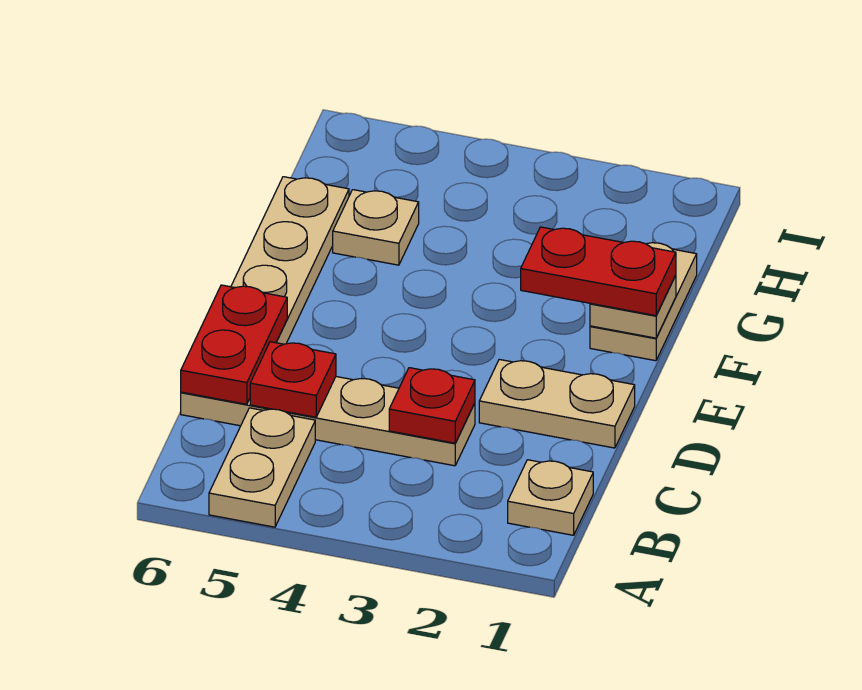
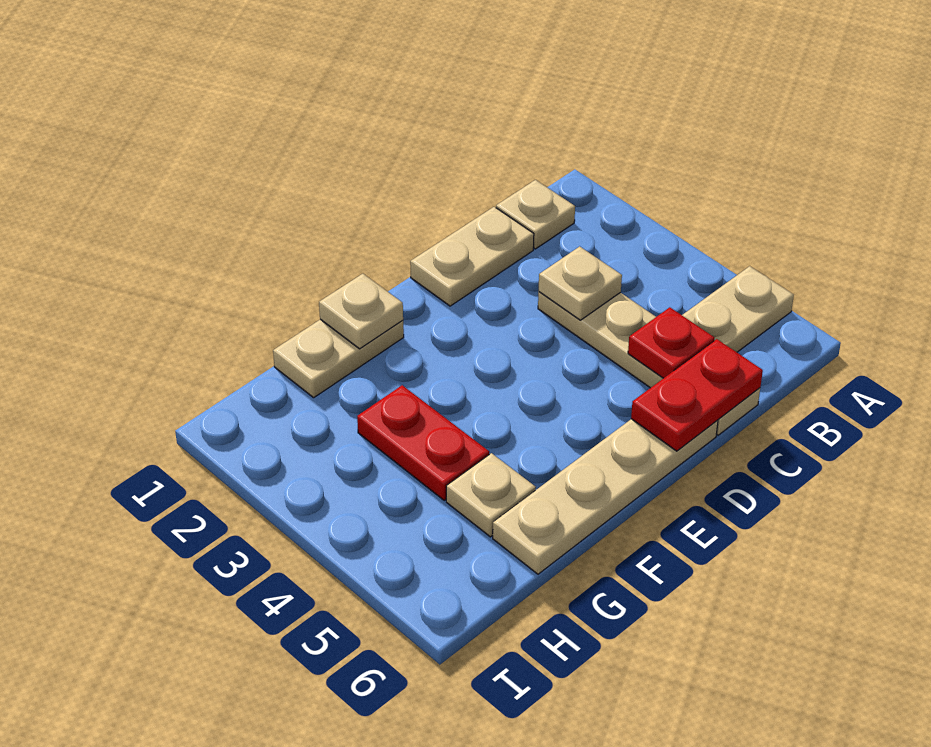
red 1x1 plate [389,368,475,443] -> tan 1x1 plate [539,246,622,320]
tan 1x2 plate [479,359,635,448] -> tan 1x2 plate turned to [410,207,534,306]
red 1x2 plate [521,227,676,316] -> red 1x2 plate moved to [357,385,489,500]

